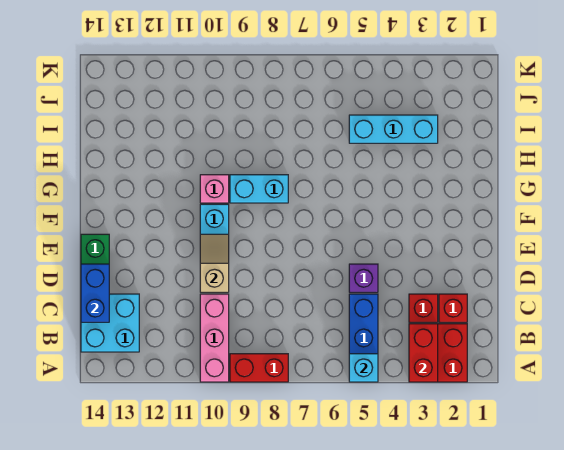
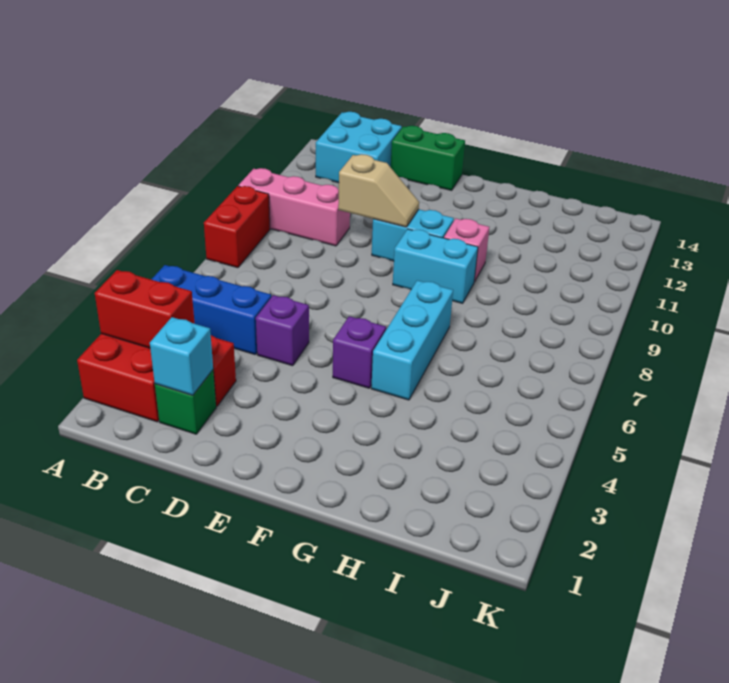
cyan 1x1 brick [349,354,378,382] -> cyan 1x1 brick moved to [150,317,213,395]
red 1x1 brick [439,294,467,322] -> green 1x1 brick [155,370,216,434]
blue 1x2 brick [81,264,109,322] -> none
none -> purple 1x1 brick [333,316,386,388]
cyan 1x2 brick [230,175,288,203] -> cyan 1x2 brick turned to [393,229,478,303]
cyan 1x3 brick [349,115,438,143] -> cyan 1x3 brick moved to [371,280,453,400]

